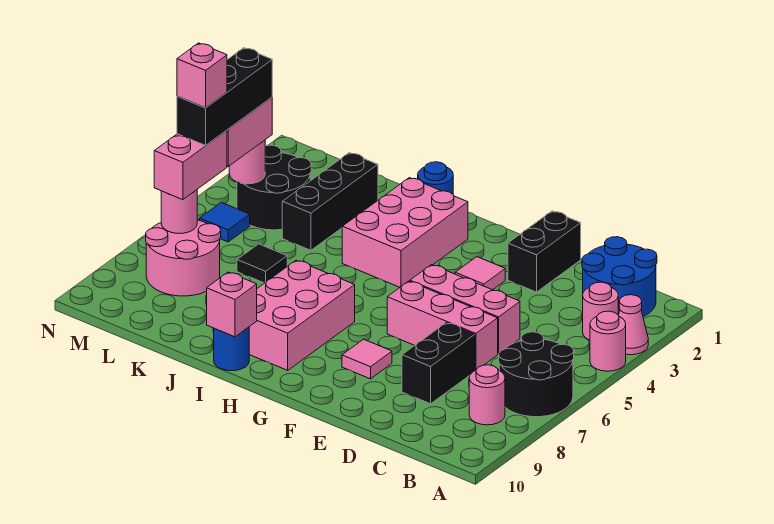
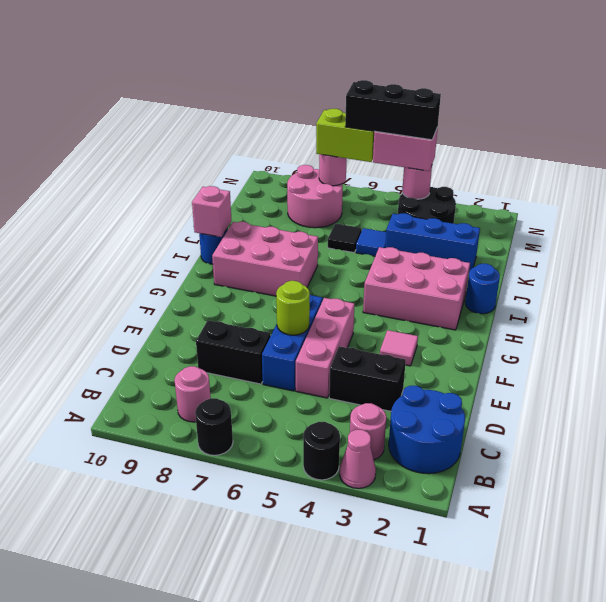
pink 1x1 round brick [590,311,626,371] -> black 1x1 round brick [303,422,340,480]
black 2x2 round brick [499,332,574,417] -> black 1x1 round brick [195,398,233,455]
pink 1x3 brick [387,281,498,370] -> blue 1x3 brick [262,295,323,391]
black 1x2 brick [508,211,581,292] -> black 1x2 brick moved to [329,346,406,411]
none -> lime 1x1 round brick [276,281,310,335]
pink 1x1 tile [342,339,392,379] -> none
black 1x3 brick [282,153,378,250] -> blue 1x3 brick [385,213,480,272]
blue 1x1 tile [200,202,250,242] -> blue 1x1 tile moved to [356,228,386,256]
pink 1x2 brick [154,130,227,200] -> lime 1x2 brick [316,109,374,162]
pink 1x1 brick [177,43,227,108] -> none

